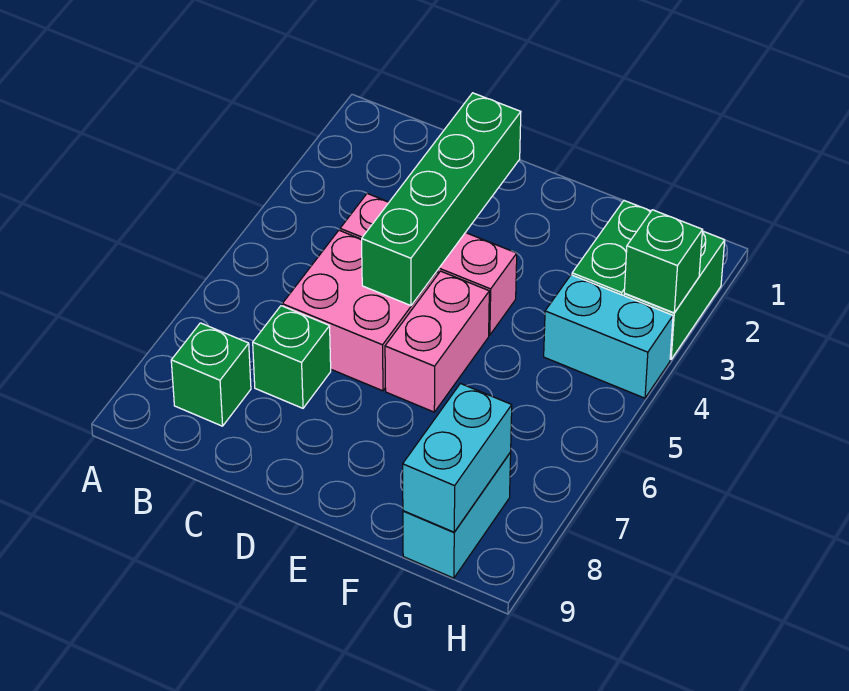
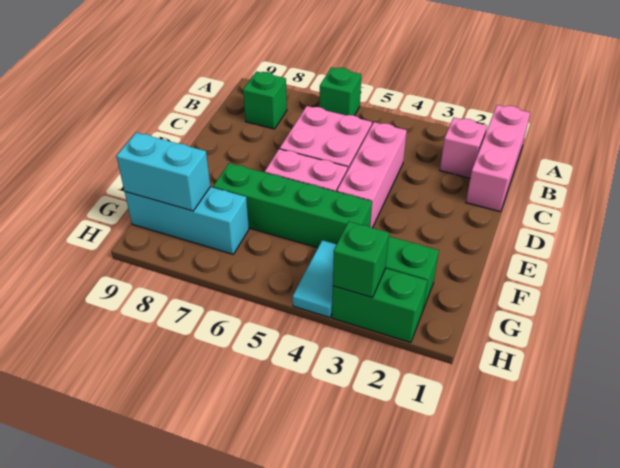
none -> pink 1x3 brick [466,105,530,212]
none -> pink 1x1 brick [440,118,487,178]
green 1x1 brick [253,306,331,408] -> green 1x1 brick moved to [320,67,361,115]
green 1x4 brick [362,93,521,306] -> green 1x4 brick moved to [213,163,372,248]
cyan 1x2 brick [544,275,673,398] -> cyan 1x2 tile [293,240,337,318]
cyan 1x2 brick [403,452,511,578] -> cyan 1x3 brick [125,187,249,254]

